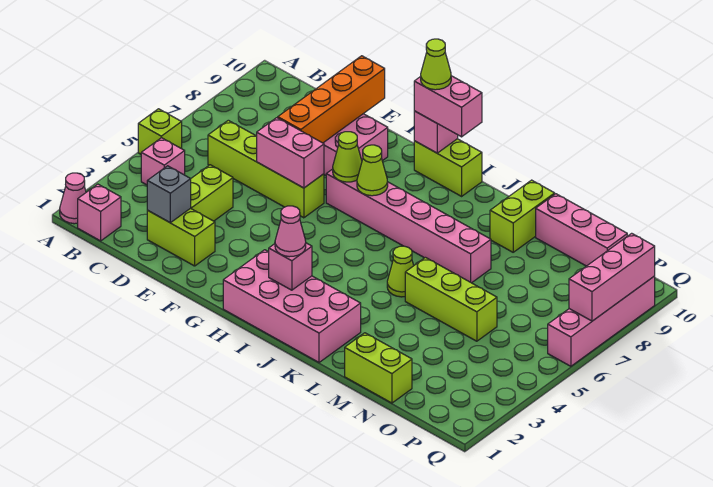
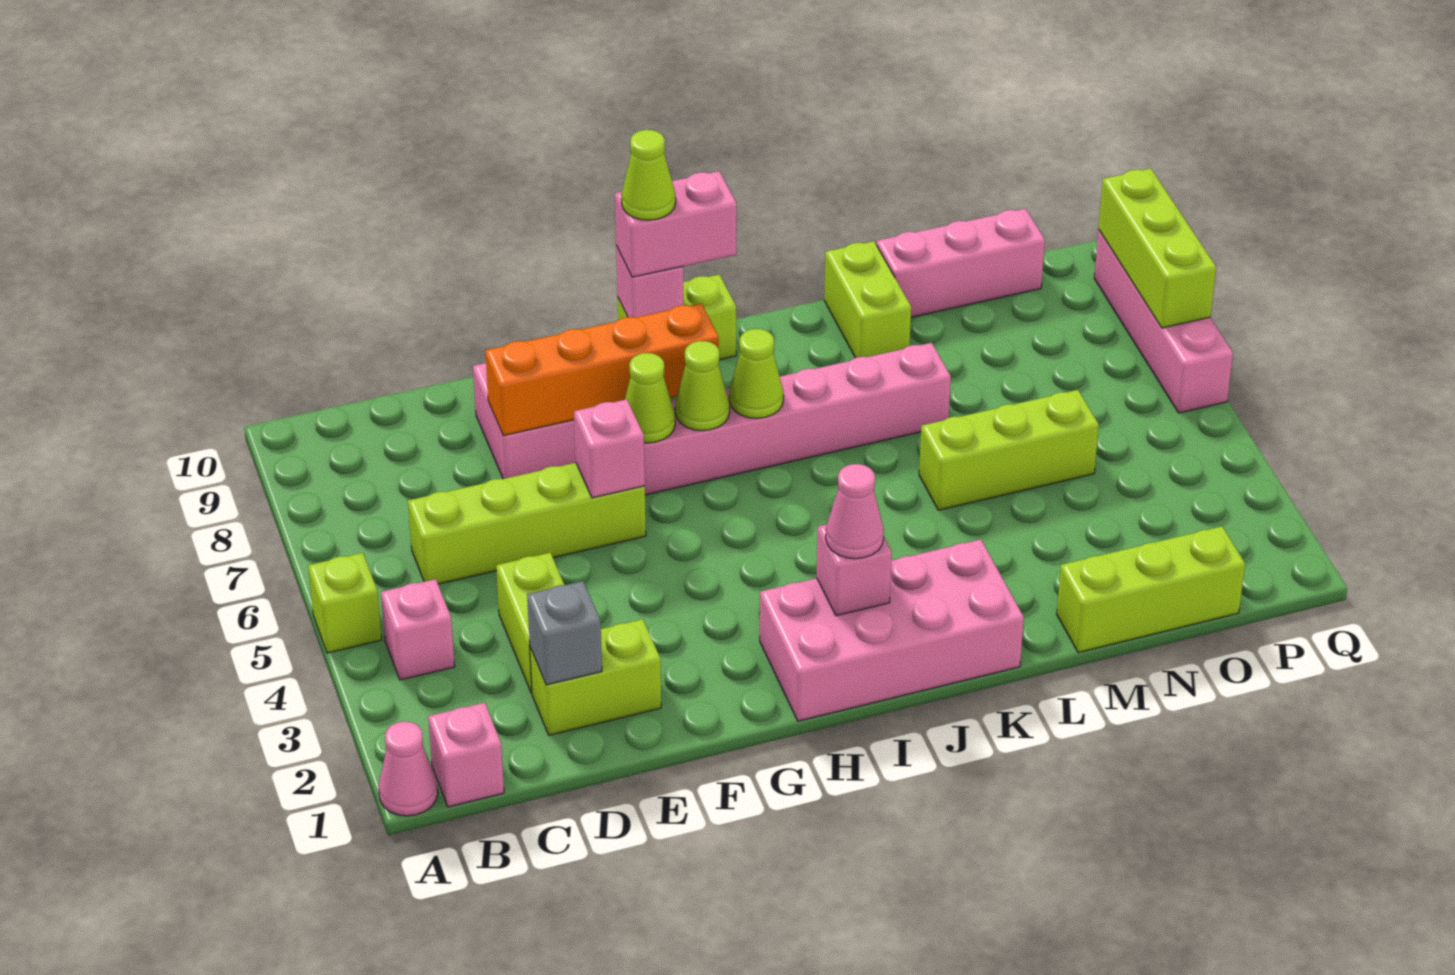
pink 1x2 brick [257,118,324,188] -> pink 1x1 brick [574,399,645,498]
orange 1x4 brick [278,56,385,143] -> orange 1x4 brick turned to [485,303,719,435]
lime 1x1 cone [387,246,414,297] -> lime 1x1 cone moved to [729,329,784,418]
lime 1x2 brick [345,333,412,403] -> lime 1x3 brick [1057,526,1245,653]
pink 1x3 brick [569,233,655,321] -> lime 1x3 brick [1099,168,1216,328]

